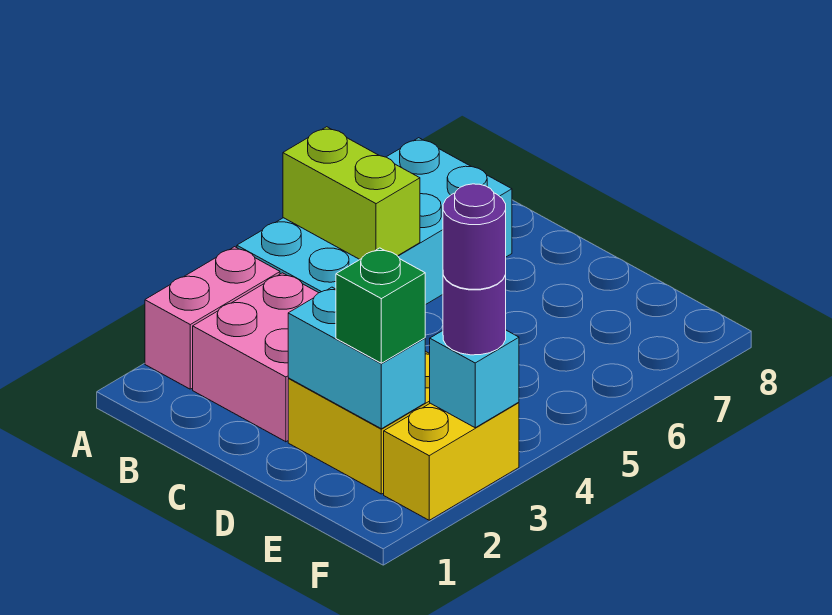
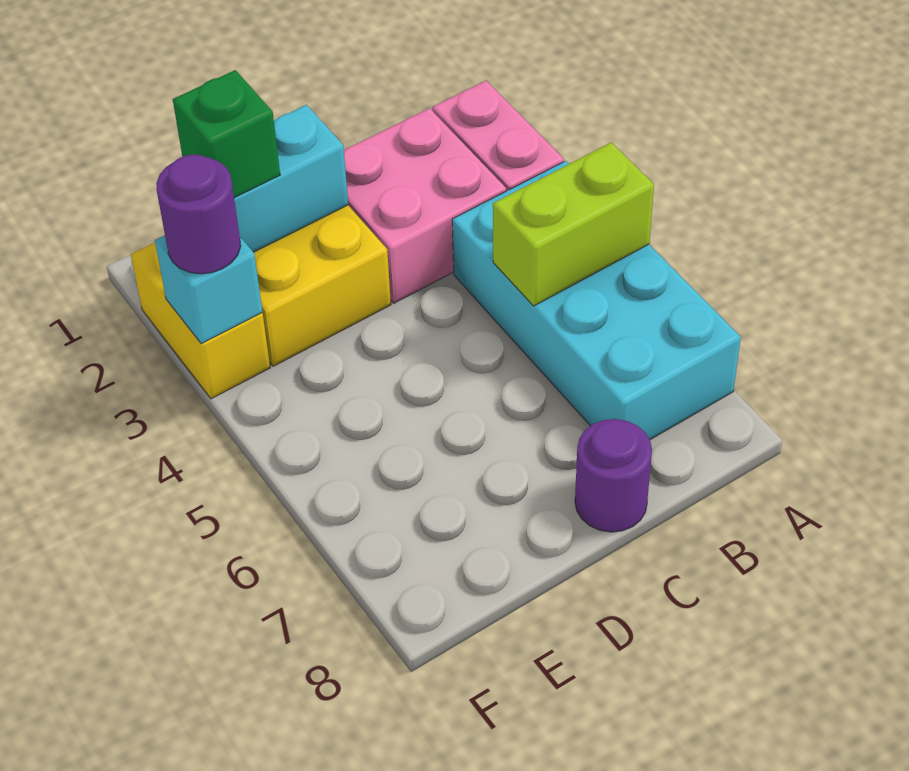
purple 1x1 round brick [443,184,506,289] -> purple 1x1 round brick moved to [575,419,652,532]

